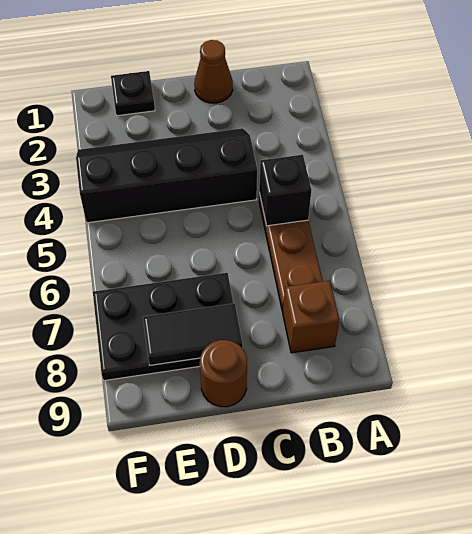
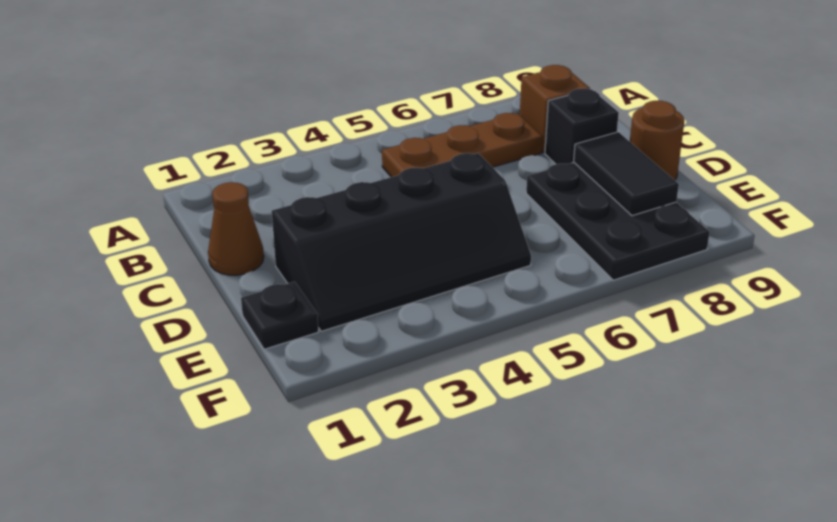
black 1x1 brick [259,155,312,226] -> black 1x1 brick moved to [545,89,619,164]
black 2x4 slope [76,128,257,223] -> black 2x4 slope turned to [272,153,531,331]

